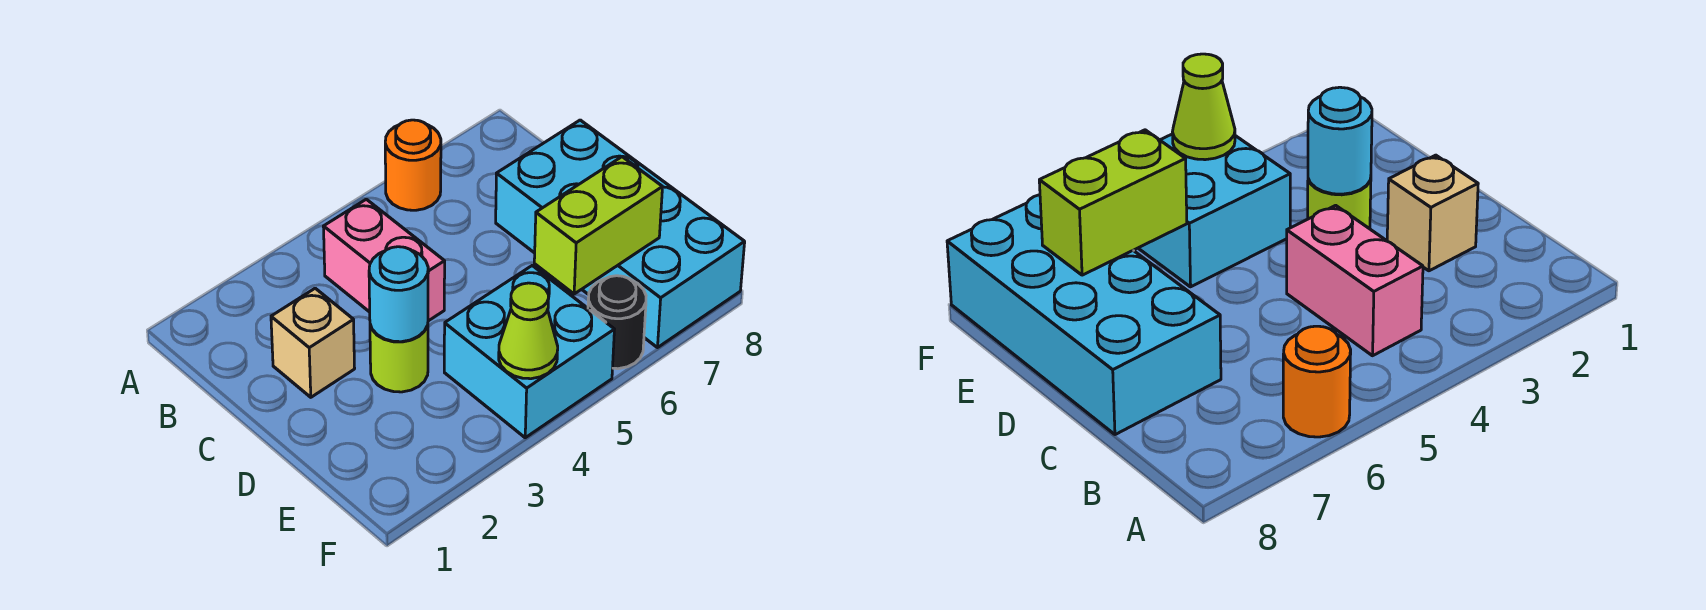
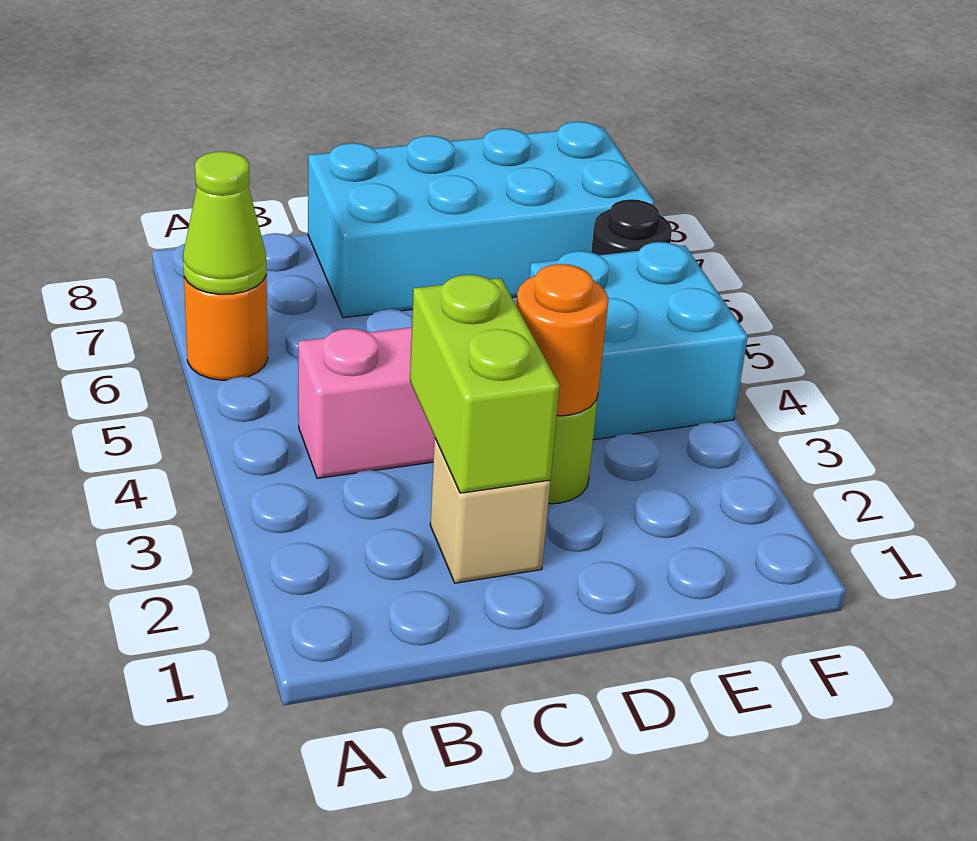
cyan 1x1 round brick [369,247,428,342] -> orange 1x1 round brick [516,264,609,416]
lime 1x2 brick [534,157,662,294] -> lime 1x2 brick moved to [410,275,560,493]
lime 1x1 cone [499,283,558,379] -> lime 1x1 cone moved to [183,151,267,294]

